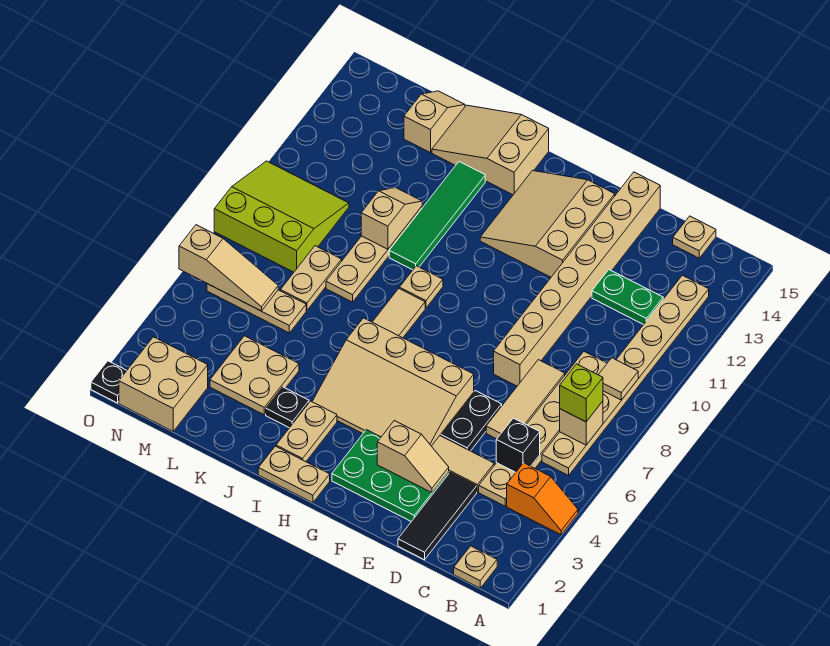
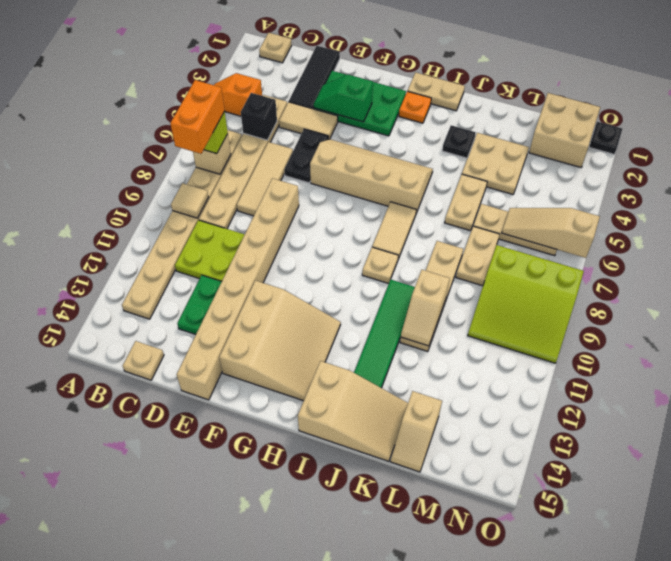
none -> orange 1x2 brick [170,80,225,154]
none -> lime 2x2 plate [175,220,245,281]
green 1x2 plate [592,270,663,325] -> green 1x2 plate turned to [177,275,222,334]
tan 1x2 slope [377,421,449,493] -> green 1x2 slope [314,75,373,122]
tan 3x4 slope [312,318,474,446] -> tan 2x4 slope [310,139,433,213]
none -> orange 1x1 plate [399,91,431,123]
tan 1x2 plate [276,401,337,462] -> tan 1x2 plate moved to [445,174,487,231]

